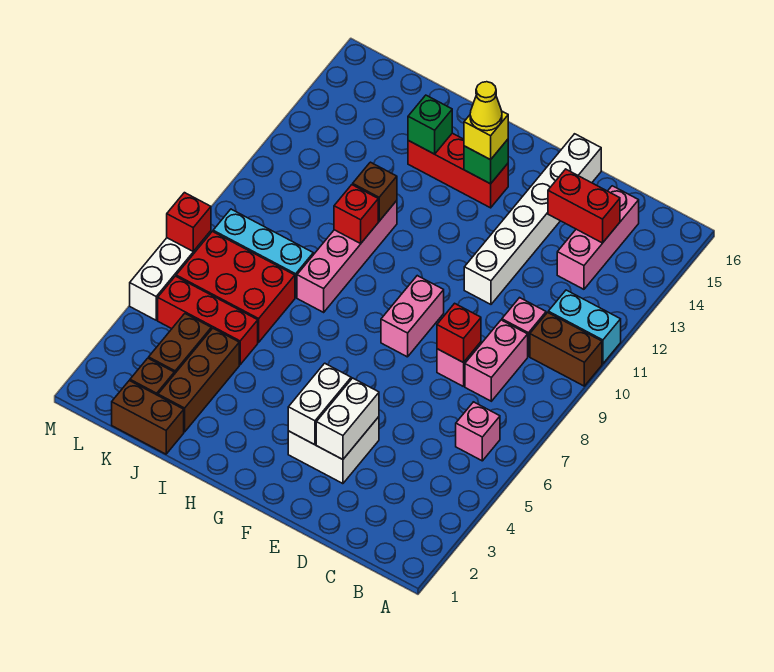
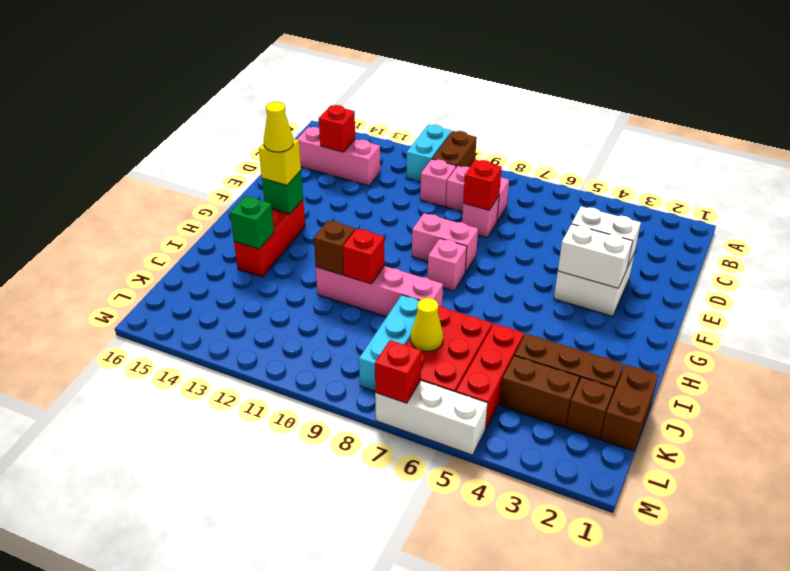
pink 1x1 brick [456,402,500,461] -> pink 1x1 brick moved to [427,238,467,291]
red 1x2 brick [548,169,620,243] -> red 1x1 brick [319,105,355,152]
white 1x6 brick [464,134,601,304] -> none
none -> yellow 1x1 cone [411,298,443,352]

